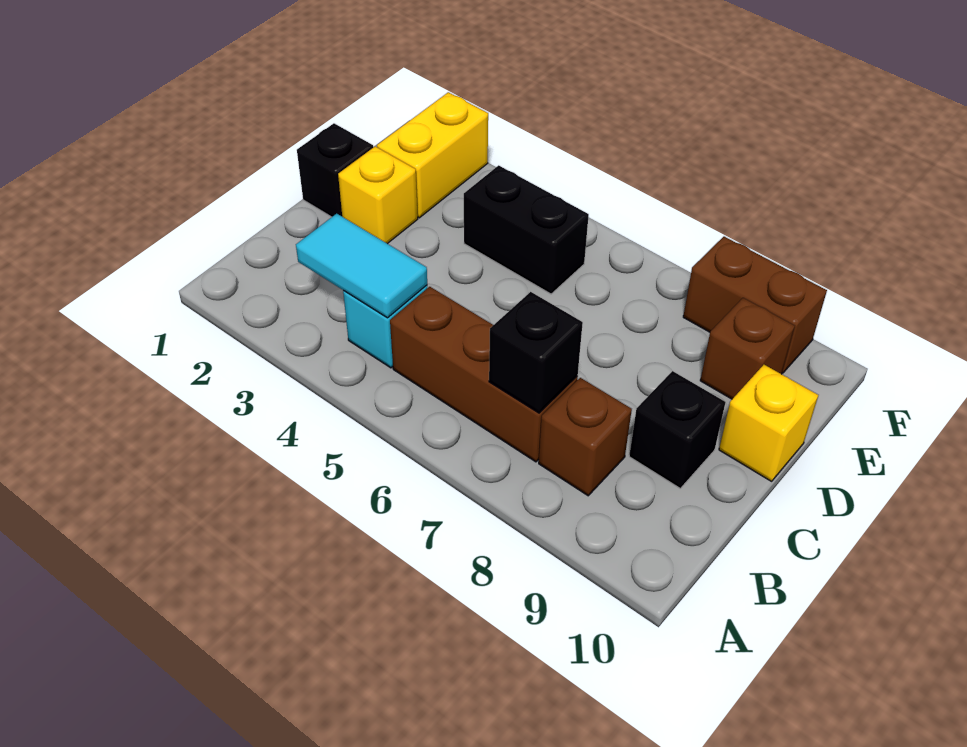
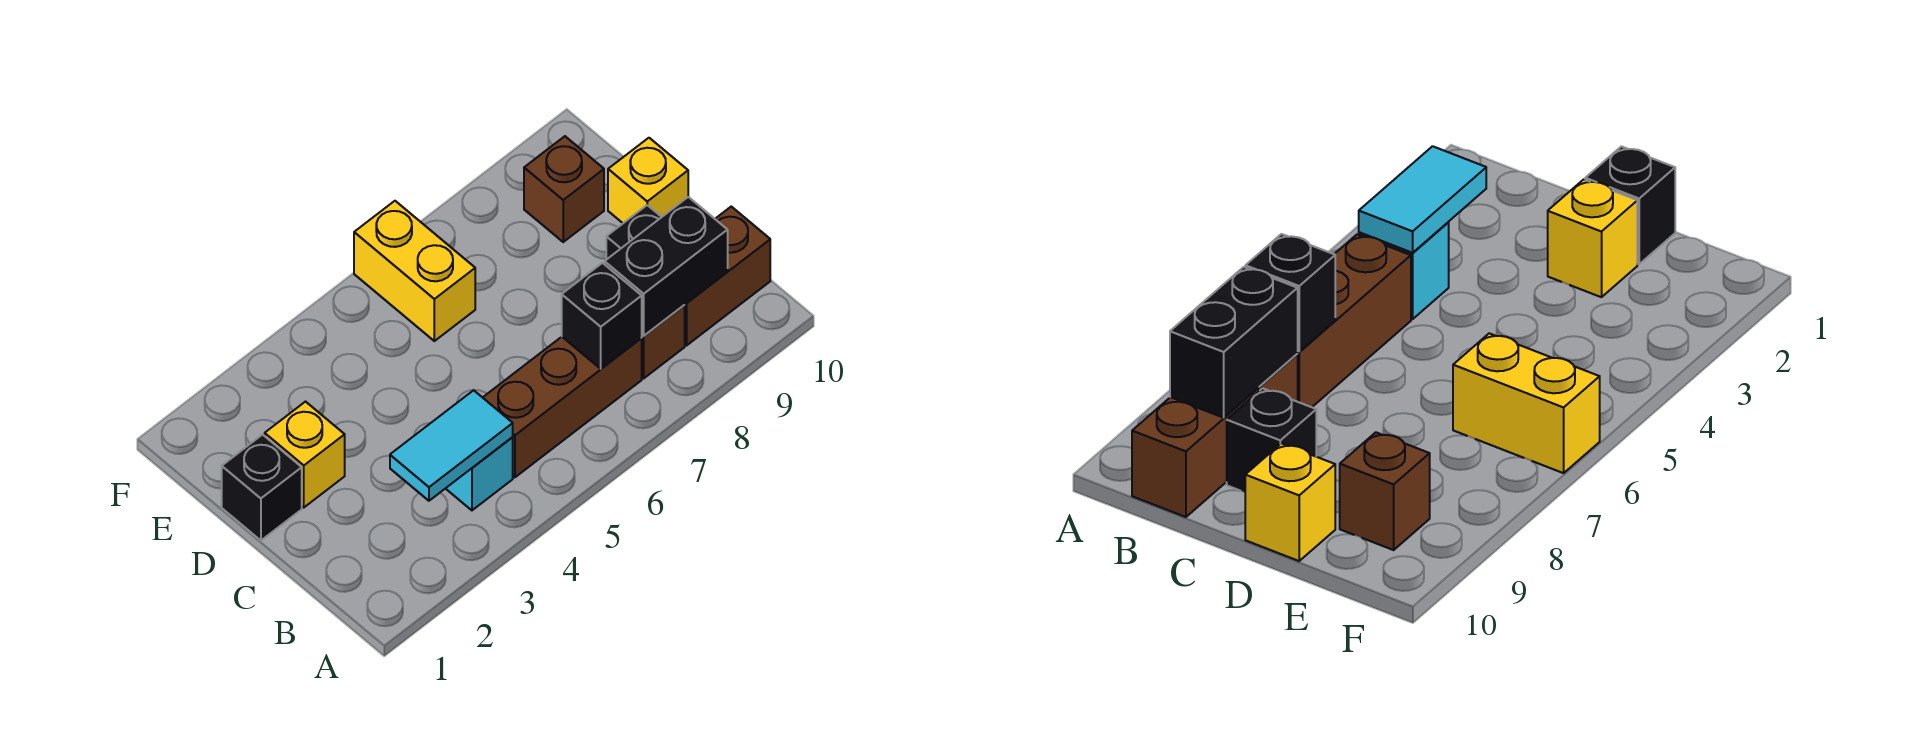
yellow 1x2 brick [377,92,488,218] -> yellow 1x2 brick moved to [354,201,475,341]
black 1x2 brick [464,165,589,294] -> black 1x2 brick moved to [605,197,728,336]
brown 1x2 brick [683,237,827,373] -> brown 1x2 brick moved to [685,207,770,345]

